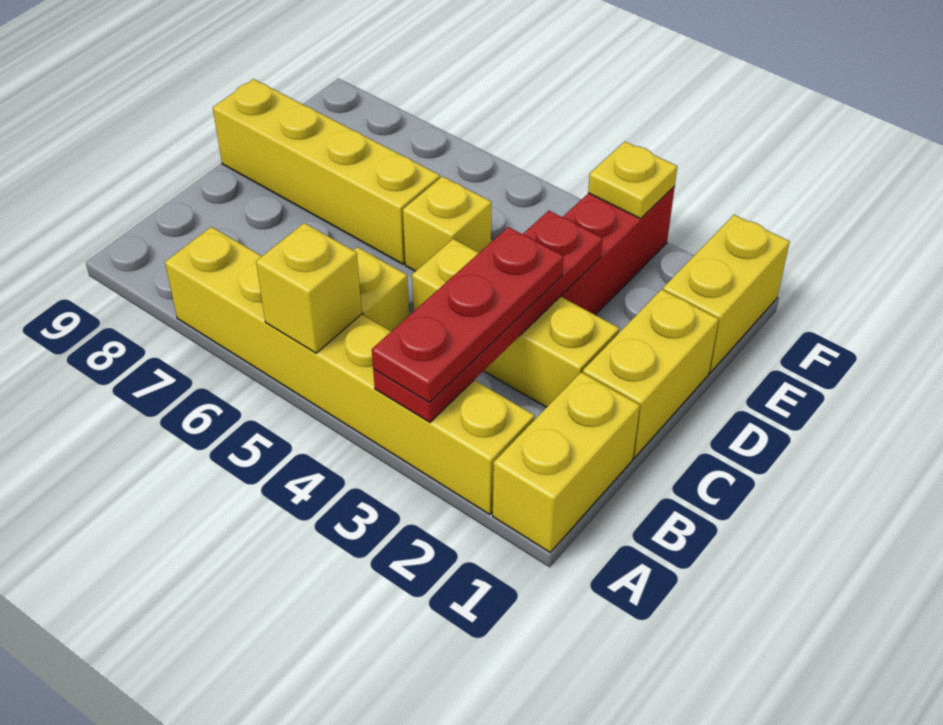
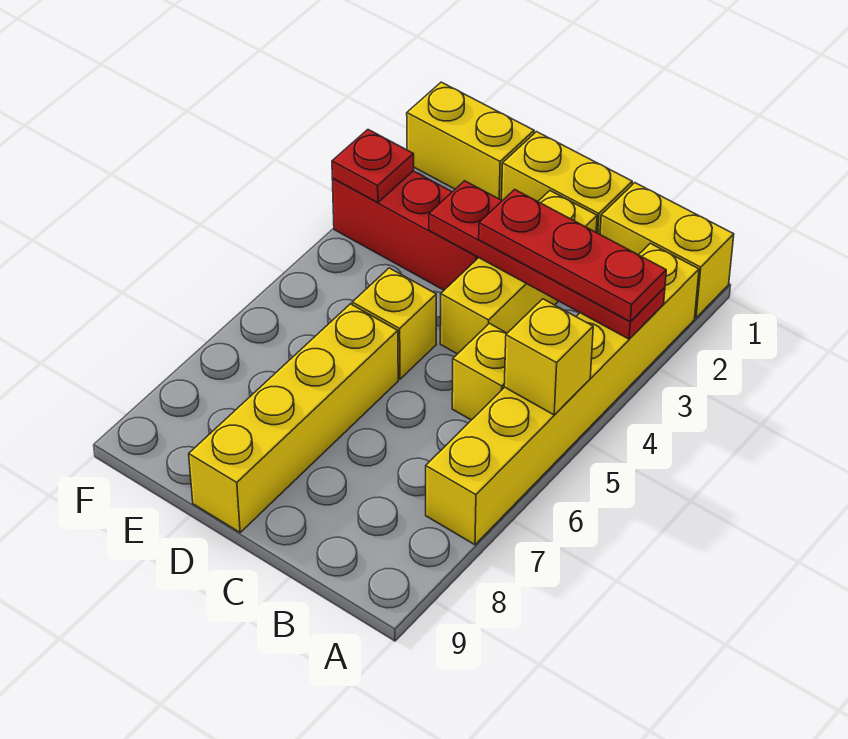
yellow 1x1 plate [588,142,677,219] -> red 1x1 plate [332,130,414,203]

